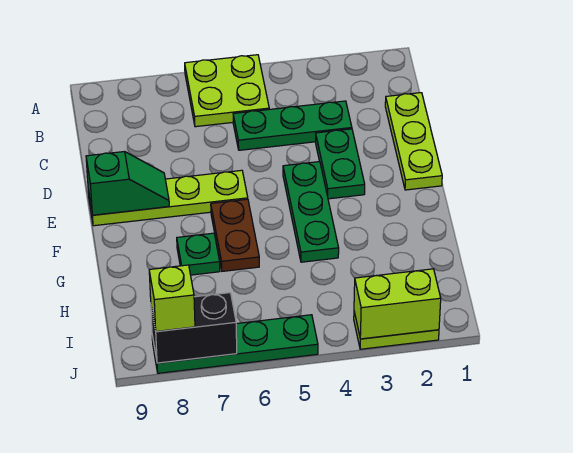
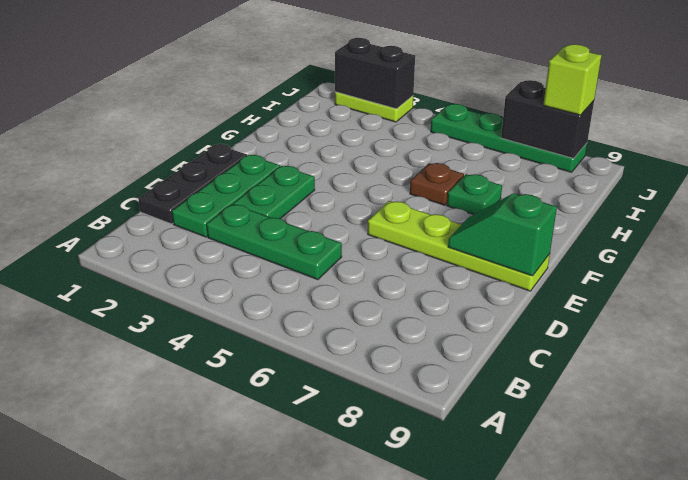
lime 2x2 plate [185,55,269,127] -> none
lime 1x3 plate [385,93,442,190] -> black 1x3 plate [138,144,247,224]
green 1x3 plate [283,162,339,262] -> green 1x3 plate moved to [172,155,280,237]
brown 1x2 plate [211,199,259,271] -> brown 1x1 plate [410,163,464,205]
lime 1x2 brick [354,269,441,339] -> black 1x2 brick [335,38,415,109]

